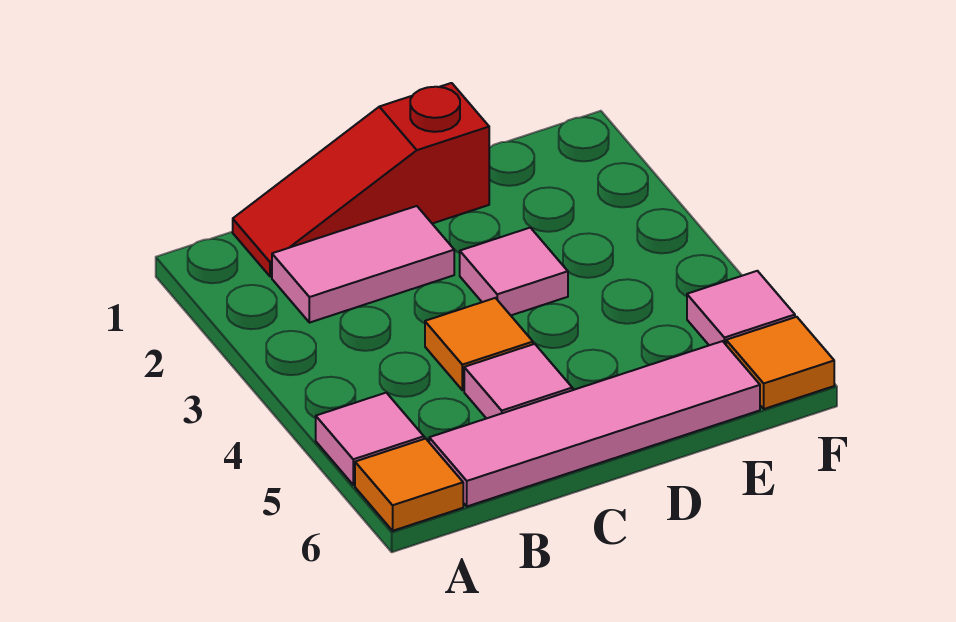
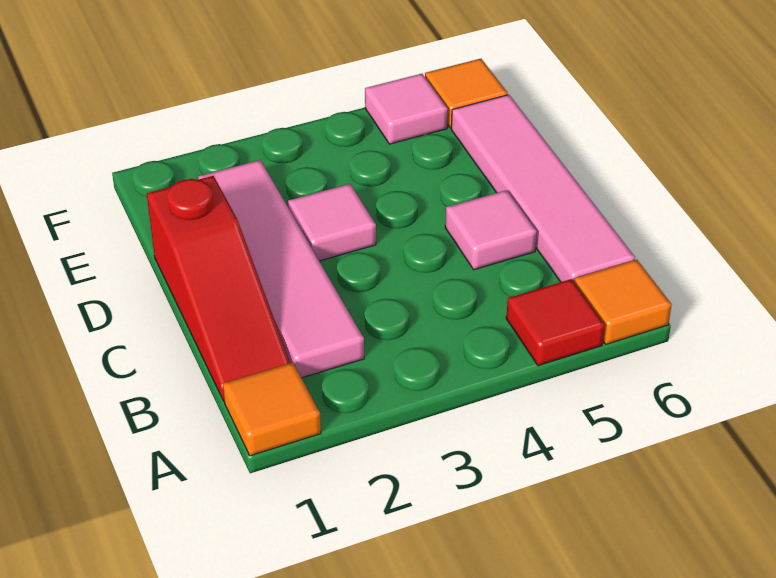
pink 1x1 tile [316,393,424,485] -> red 1x1 tile [506,279,605,366]
pink 1x2 tile [272,206,454,323] -> pink 1x4 tile [198,160,364,378]
orange 1x1 tile [425,298,533,390] -> orange 1x1 tile moved to [223,362,321,456]

